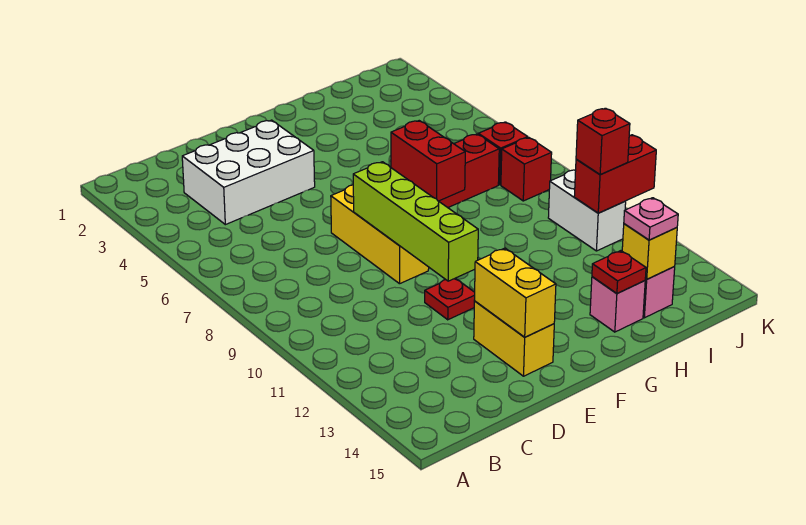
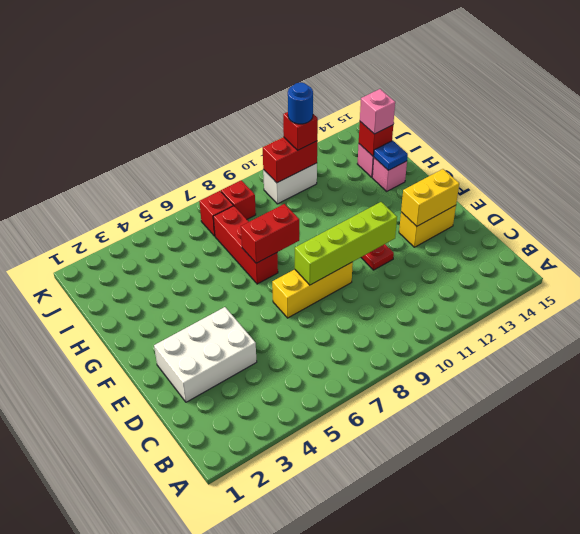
white 2x3 brick [182,120,315,225] -> white 2x3 brick turned to [154,307,257,402]
red 1x1 plate [592,251,646,294] -> blue 1x1 plate [374,141,408,170]
yellow 1x1 brick [622,224,677,279] -> red 1x1 brick [359,122,393,156]
pink 1x1 plate [624,198,678,240] -> pink 1x1 brick [360,89,395,134]
red 1x2 brick [574,135,656,213] -> red 1x2 brick turned to [263,137,317,183]
none -> blue 1x1 round brick [288,83,313,124]

